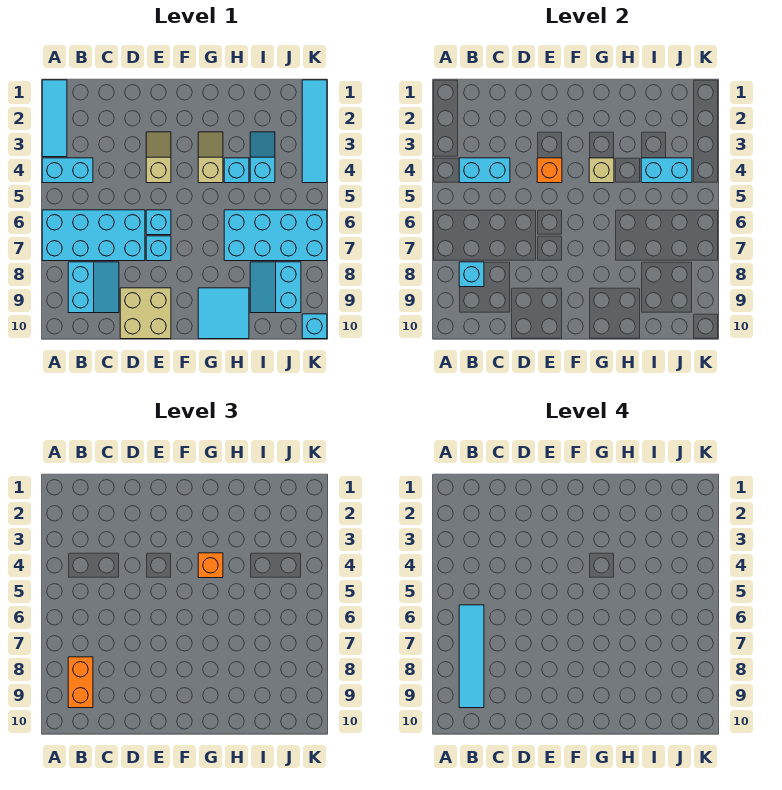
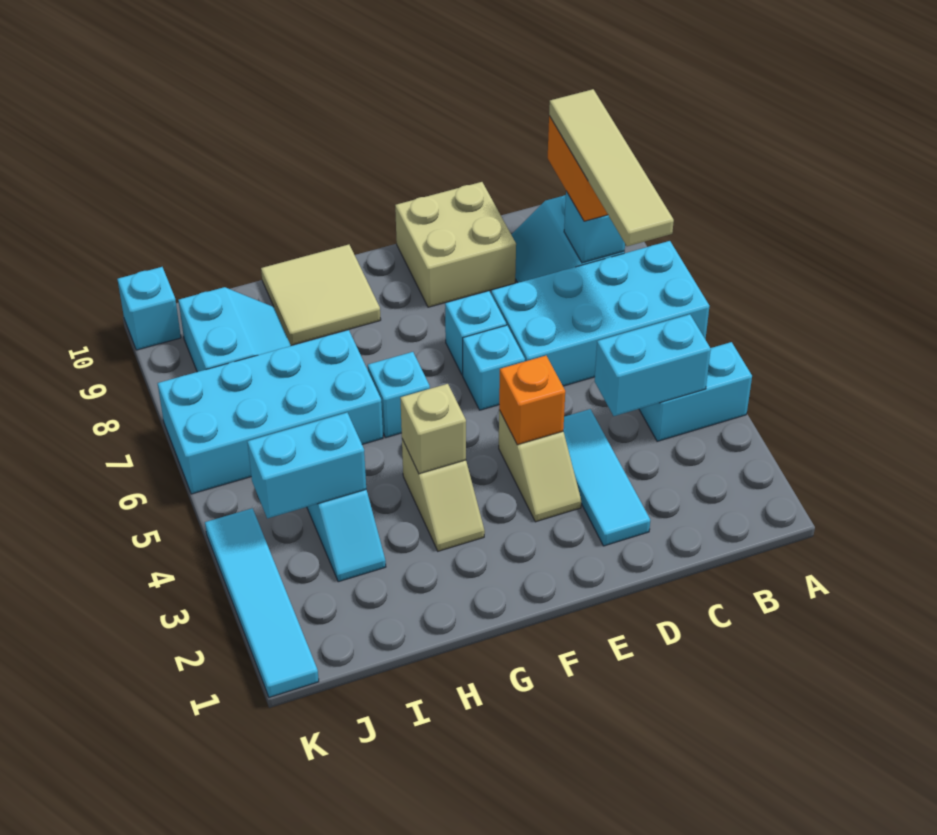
cyan 1x3 tile [42,80,67,157] -> cyan 1x3 tile moved to [563,409,650,546]
cyan 1x4 tile [459,605,484,708] -> tan 1x4 tile [549,89,674,246]
orange 1x1 brick [198,553,223,578] -> none
cyan 2x2 tile [198,288,249,339] -> tan 2x2 tile [261,245,381,345]
cyan 1x1 brick [224,158,249,183] -> cyan 1x1 brick moved to [368,352,430,438]

